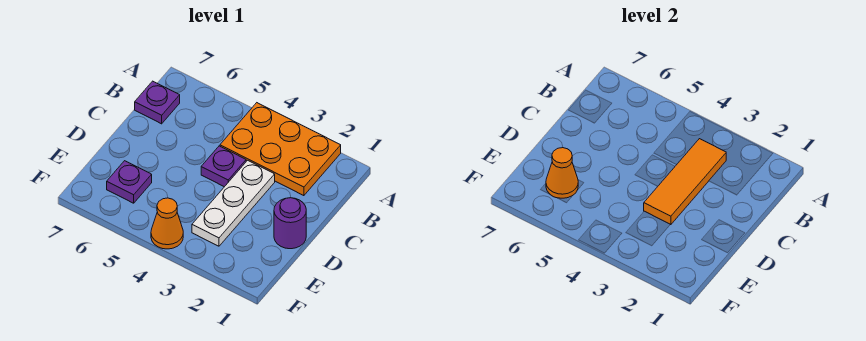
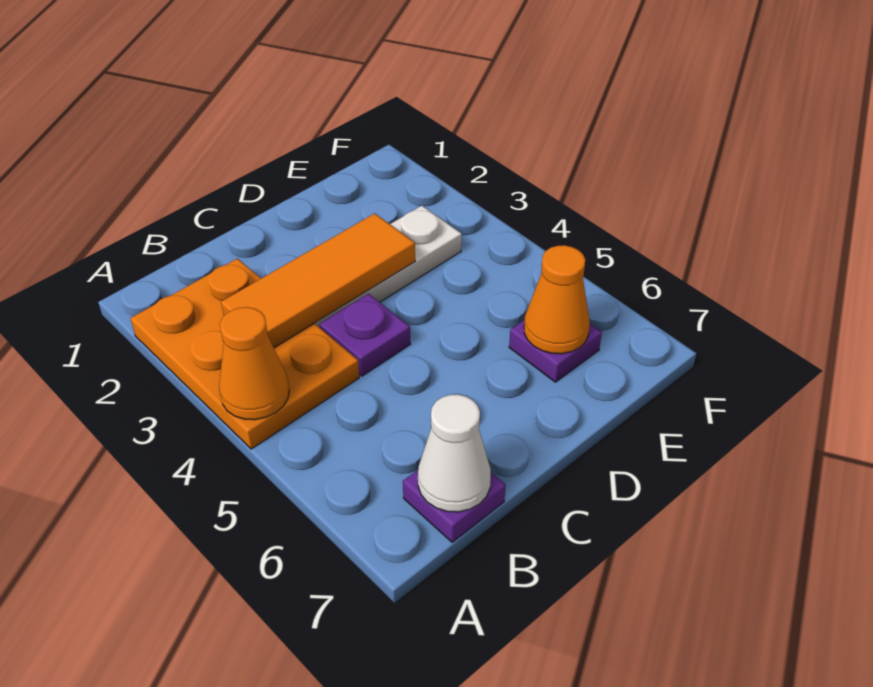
none -> white 1x1 cone [418,394,491,512]
purple 1x1 round brick [274,198,306,249] -> none
orange 1x1 cone [151,198,183,249] -> orange 1x1 cone moved to [219,307,289,420]

